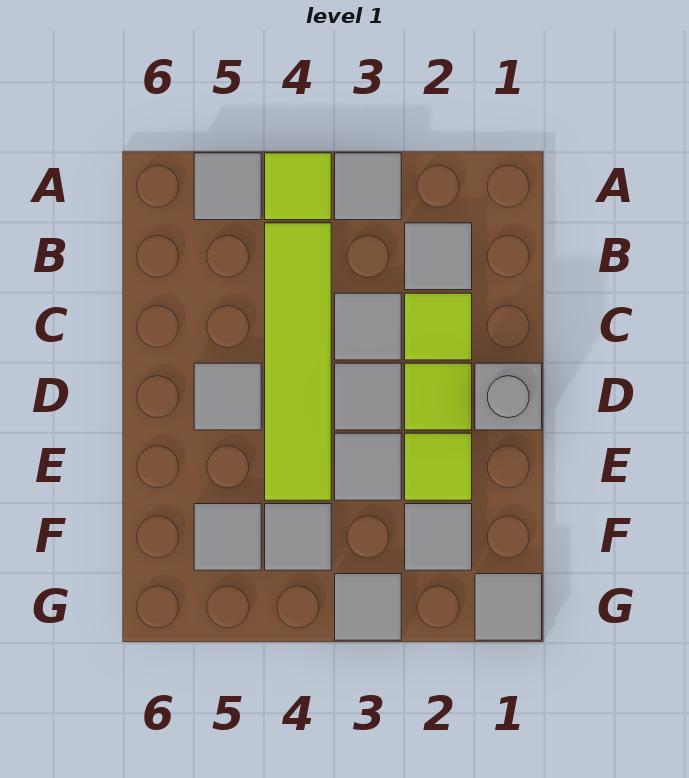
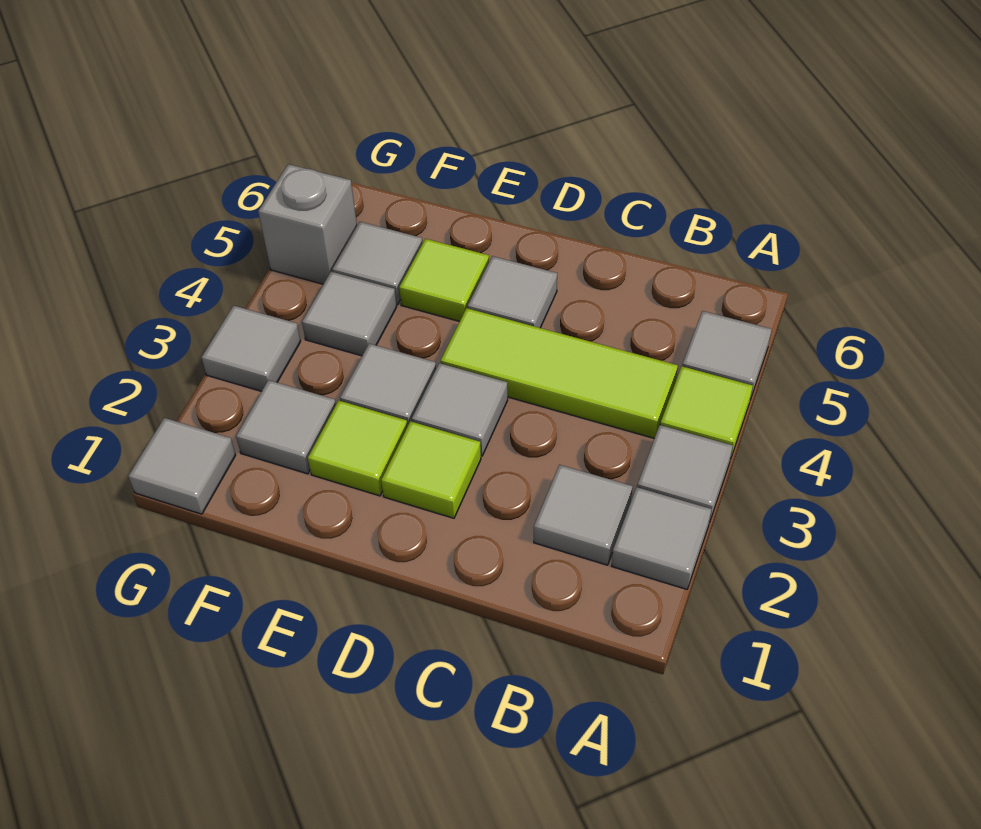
lime 1x4 tile [265,223,331,500] -> lime 1x3 tile [440,308,678,438]
lime 1x1 tile [405,293,472,360] -> lime 1x1 tile moved to [399,239,489,321]
grey 1x1 tile [335,293,401,360] -> grey 1x1 tile moved to [612,487,712,589]
grey 1x1 brick [475,363,542,430] -> grey 1x1 brick moved to [258,164,357,284]

